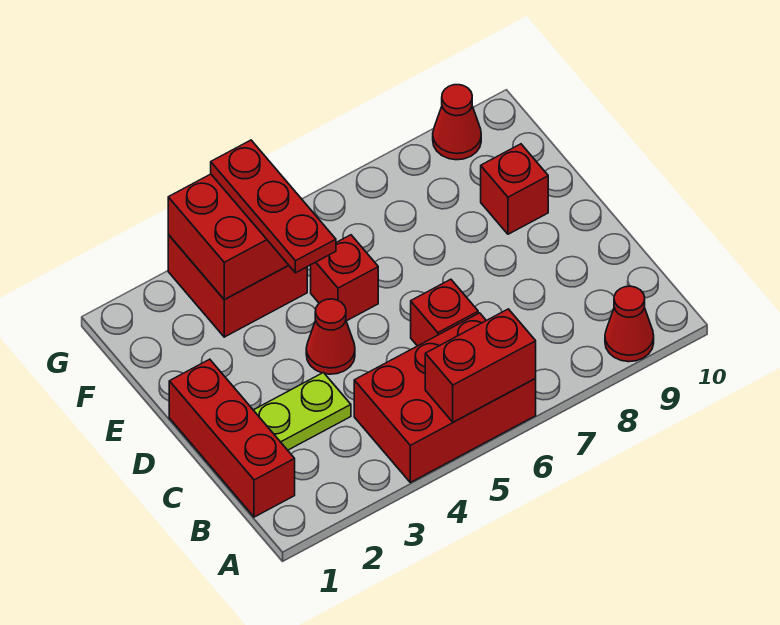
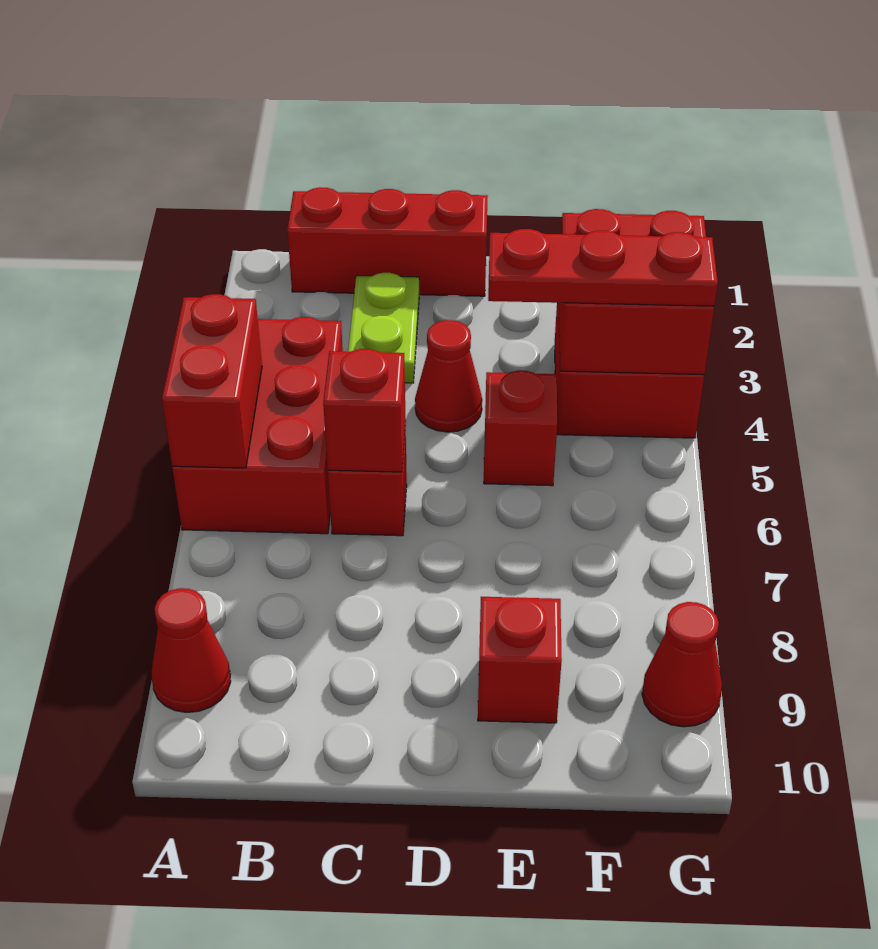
none -> red 1x1 brick [323,349,406,472]

